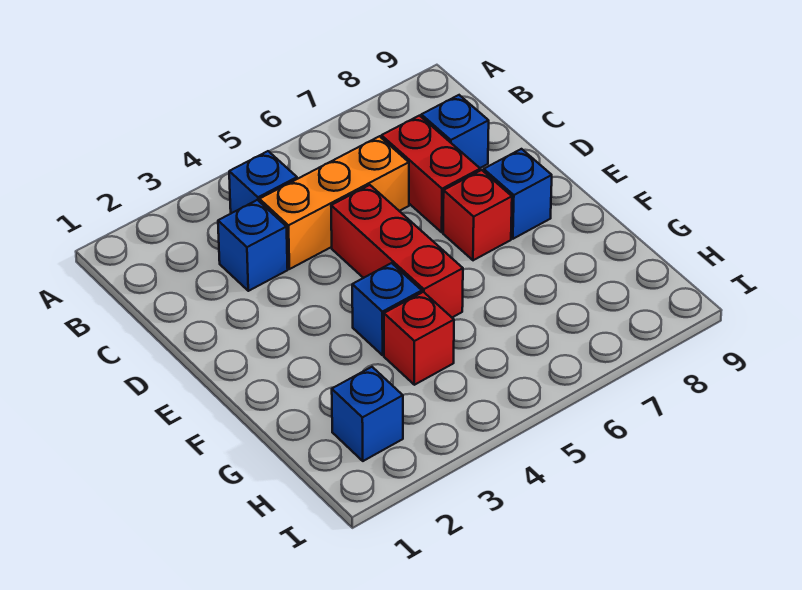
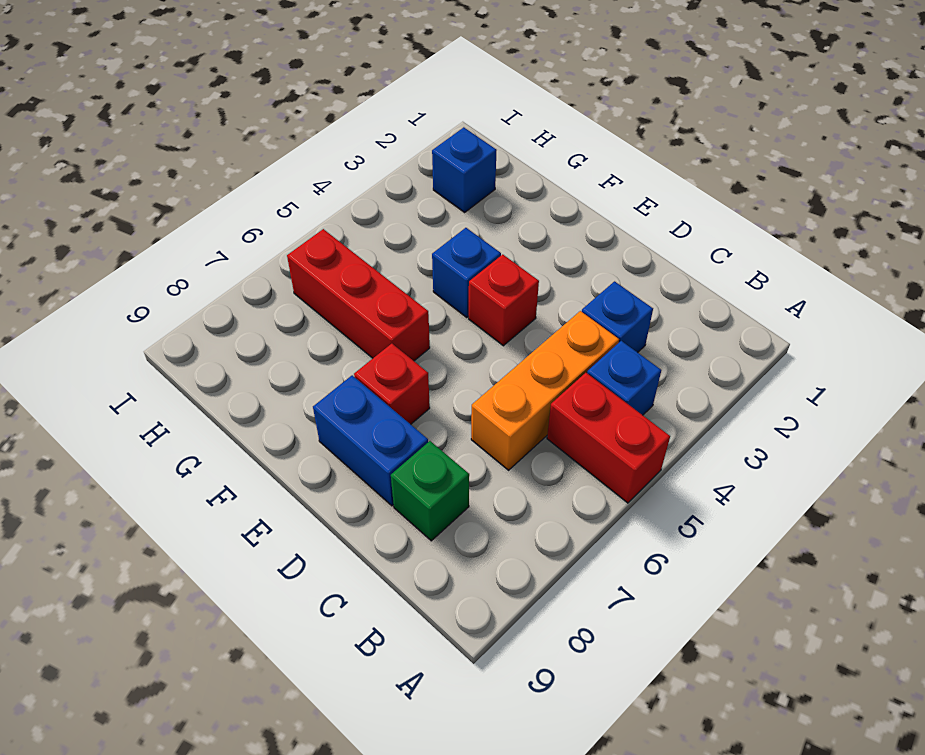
red 1x2 brick [381,116,480,232] -> red 1x2 brick moved to [547,373,670,503]
blue 1x1 brick [421,95,489,168] -> green 1x1 brick [391,441,469,541]
red 1x3 brick [331,185,463,317] -> red 1x3 brick moved to [287,229,430,361]
blue 1x1 brick [484,149,552,239] -> blue 1x2 brick [313,375,428,506]
red 1x1 brick [384,292,454,385] -> red 1x1 brick moved to [469,254,539,346]

